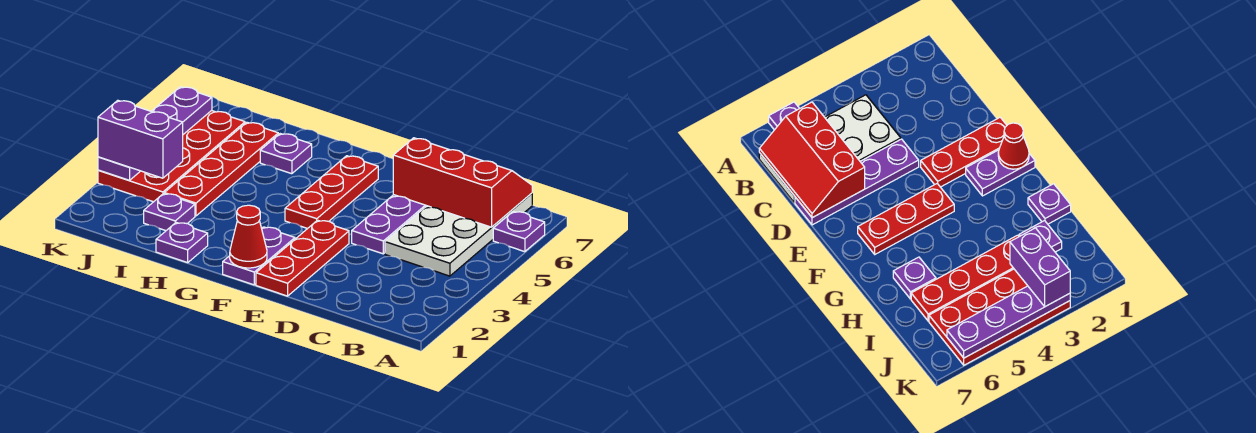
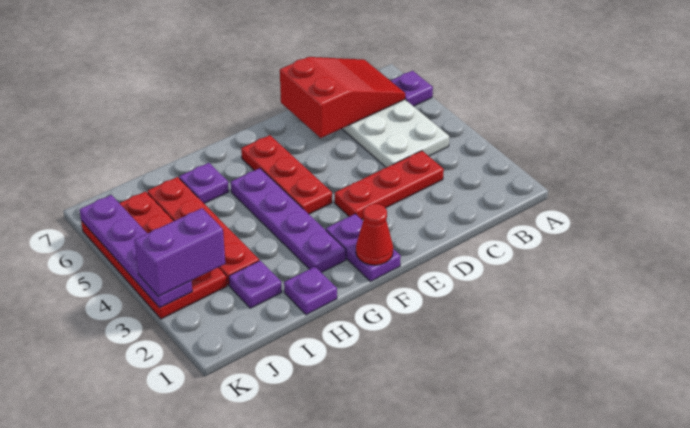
red 2x3 slope [393,138,532,227] -> red 2x3 slope turned to [280,57,405,138]
purple 1x4 plate [352,195,426,254] -> purple 1x4 plate moved to [231,168,346,273]
red 1x3 plate [256,220,349,296] -> red 1x3 plate turned to [335,151,444,219]

